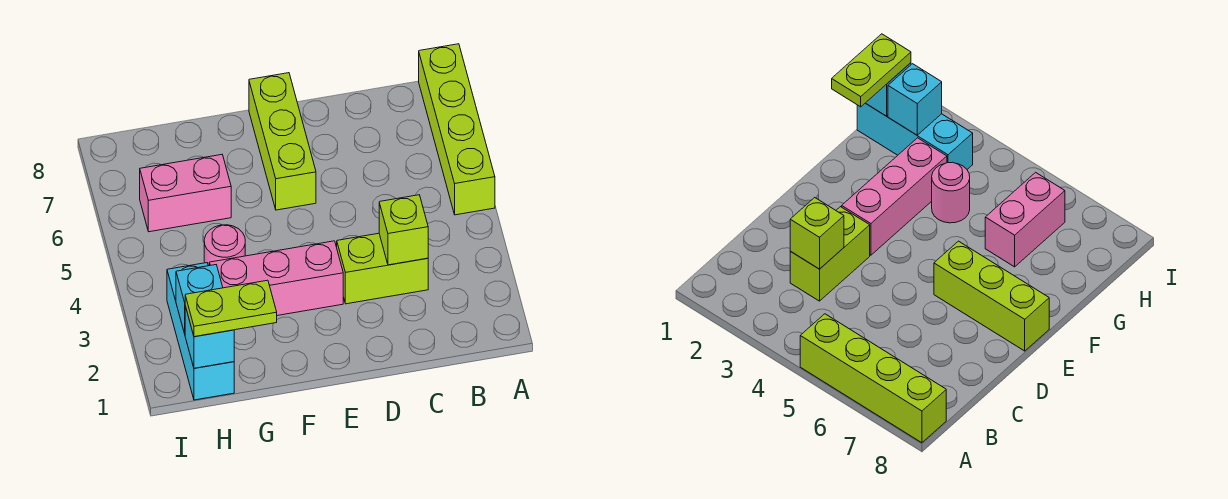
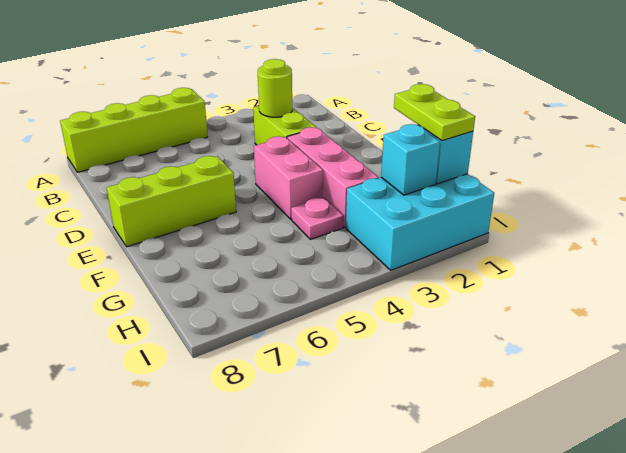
lime 1x1 brick [379,195,428,265] -> lime 1x1 round brick [258,59,292,117]
pink 1x1 round brick [204,225,245,266] -> pink 1x1 plate [291,197,344,239]
pink 1x2 brick [140,155,231,232] -> pink 1x2 brick moved to [254,136,323,219]
cyan 1x3 brick [167,263,234,400] -> cyan 2x3 brick [346,174,494,270]

